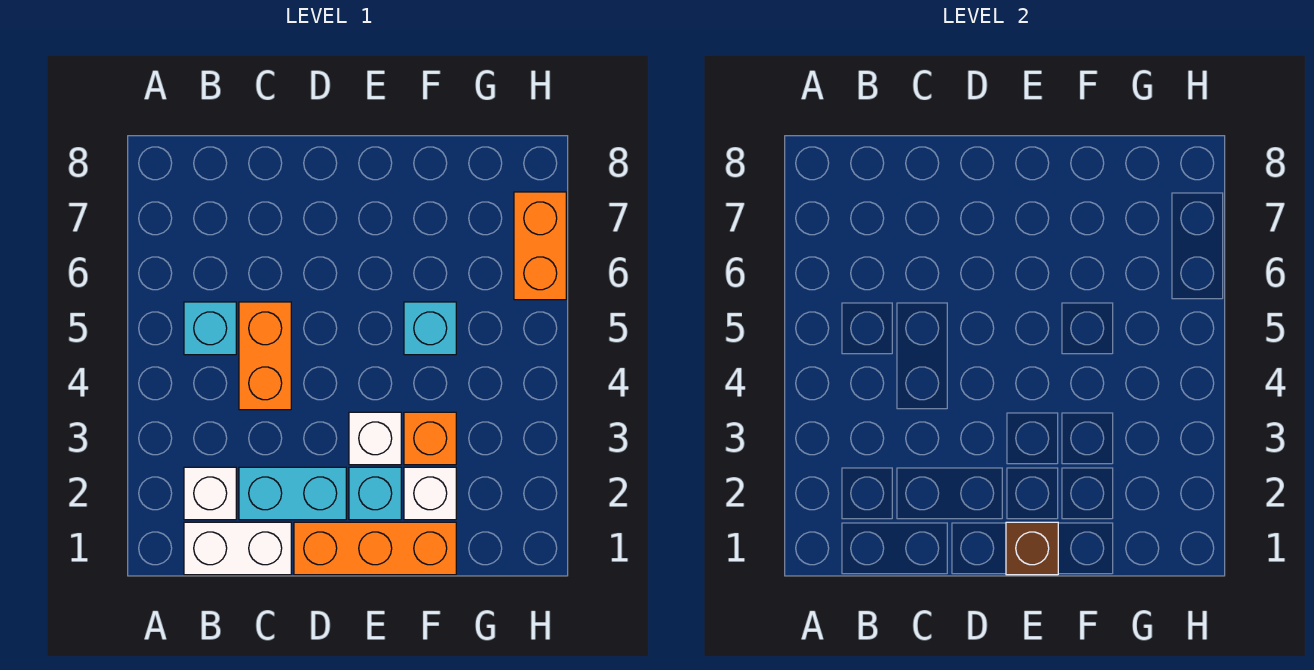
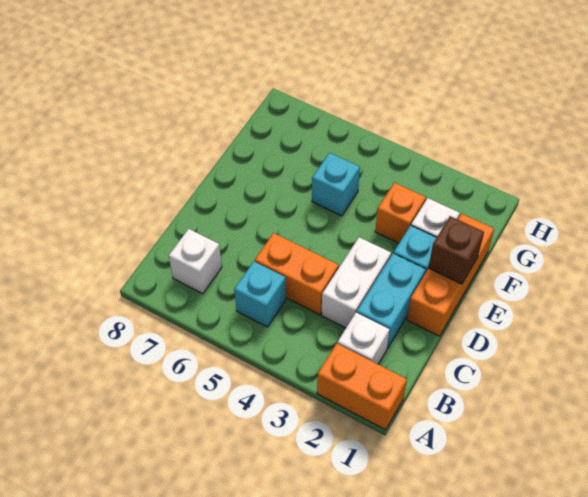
white 1x2 brick [184,522,291,575] -> white 1x2 brick moved to [322,237,391,328]
white 1x1 brick [349,412,401,465] -> white 1x1 brick moved to [169,229,222,294]
orange 1x2 brick [514,192,566,300] -> orange 1x2 brick moved to [317,344,407,430]

